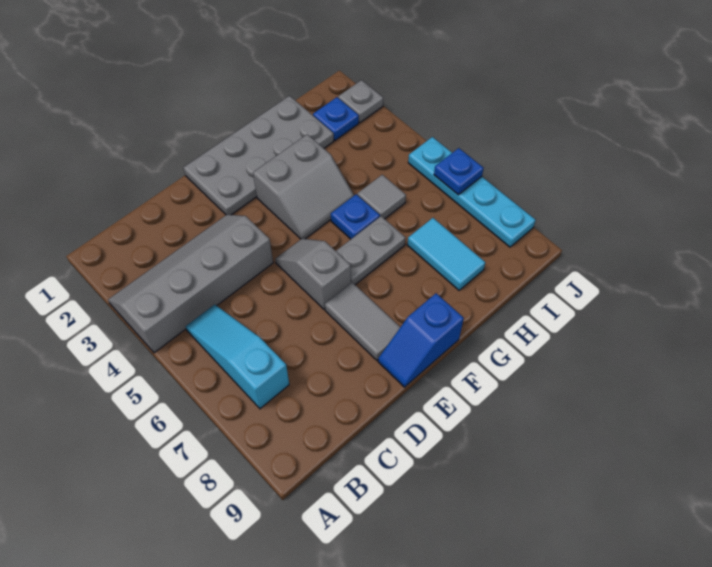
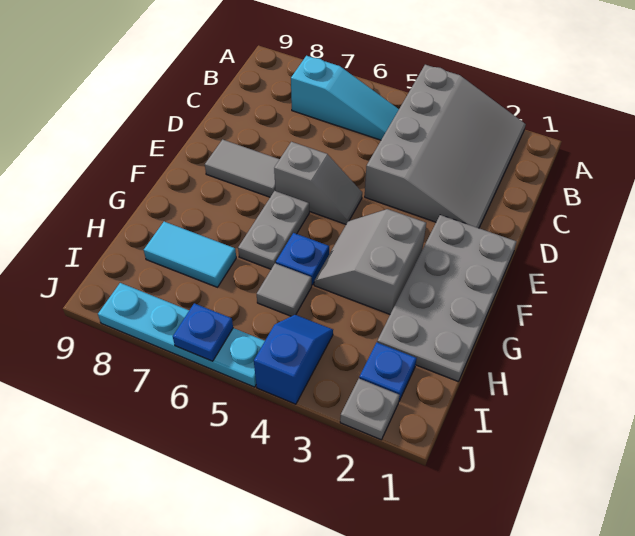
grey 2x4 slope [108,215,273,353] -> grey 3x4 slope [365,65,526,228]
blue 1x2 slope [378,293,464,387] -> blue 1x2 slope moved to [254,315,333,404]

